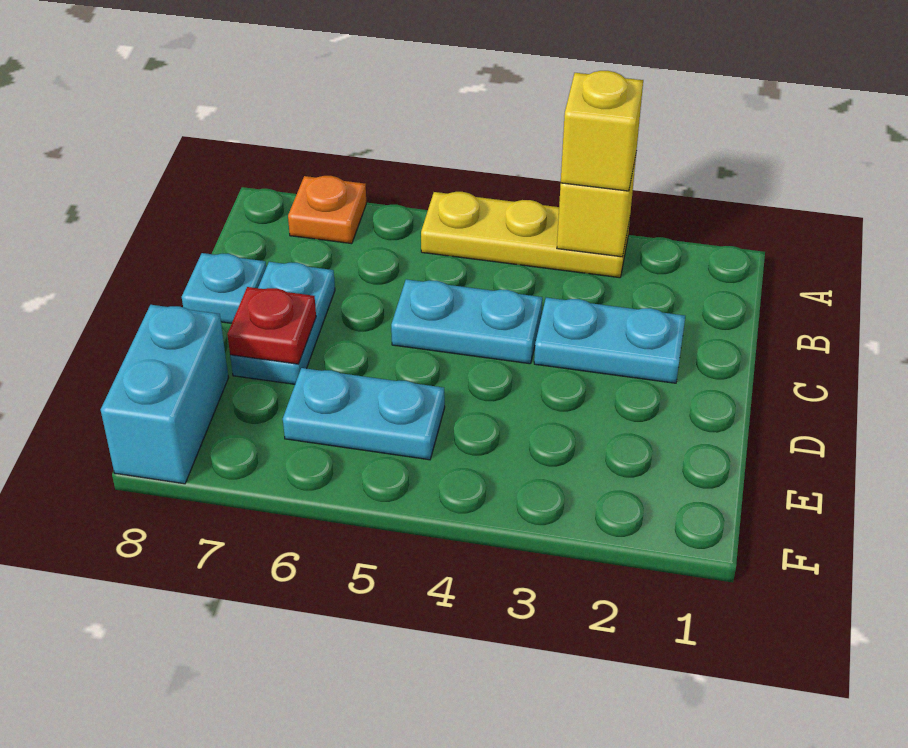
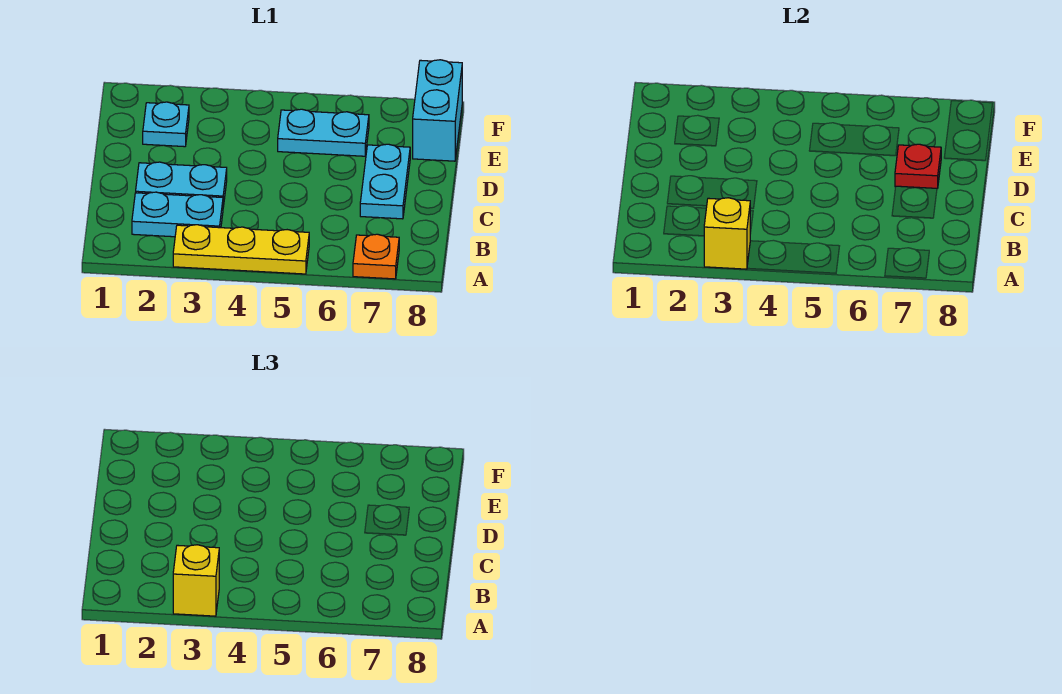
cyan 1x2 plate [391,279,542,364] -> cyan 1x2 plate moved to [132,192,223,237]
cyan 1x1 plate [182,253,266,323] -> cyan 1x1 plate moved to [143,102,189,147]

